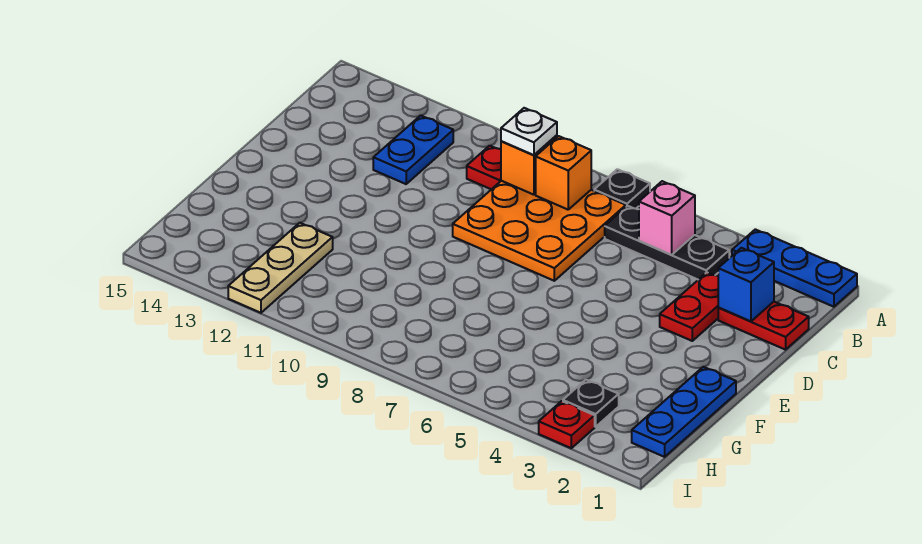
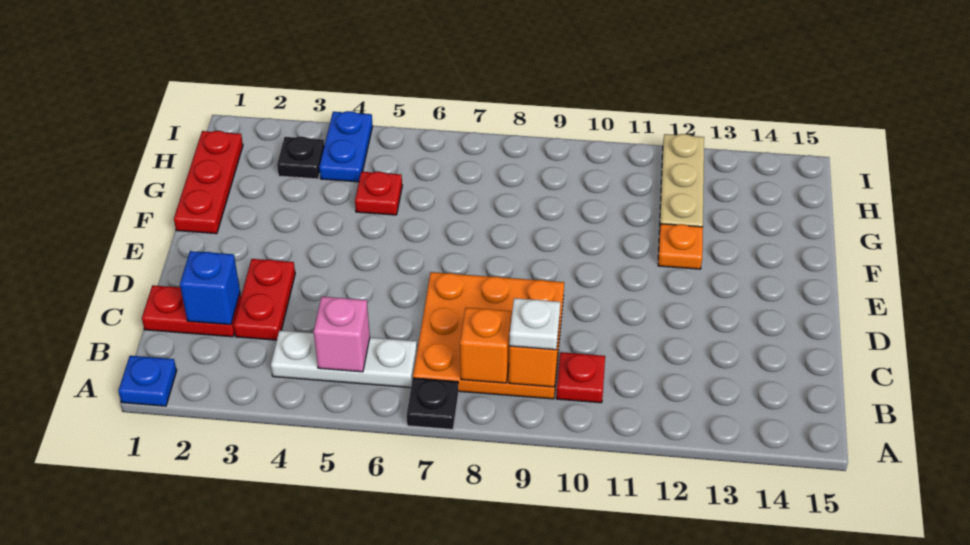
blue 1x3 plate [732,229,857,307] -> blue 1x1 plate [118,356,177,406]
black 1x3 plate [605,206,729,280] -> white 1x3 plate [271,331,417,388]
blue 1x2 plate [373,115,453,184] -> blue 1x2 plate moved to [319,111,373,182]
blue 1x3 plate [632,367,736,457] -> red 1x3 plate [174,131,243,234]
none -> orange 1x1 plate [658,224,703,269]
red 1x1 plate [539,401,595,448] -> red 1x1 plate moved to [355,172,402,215]

